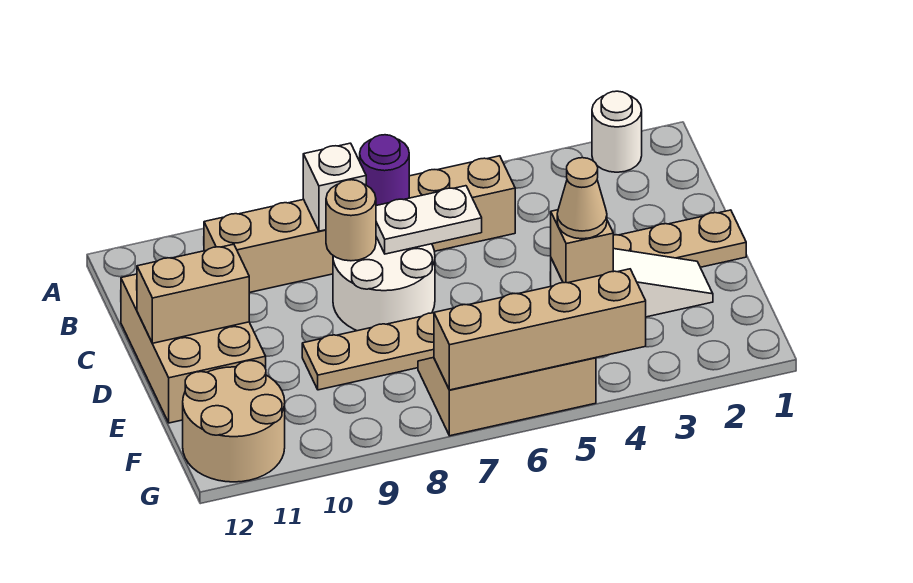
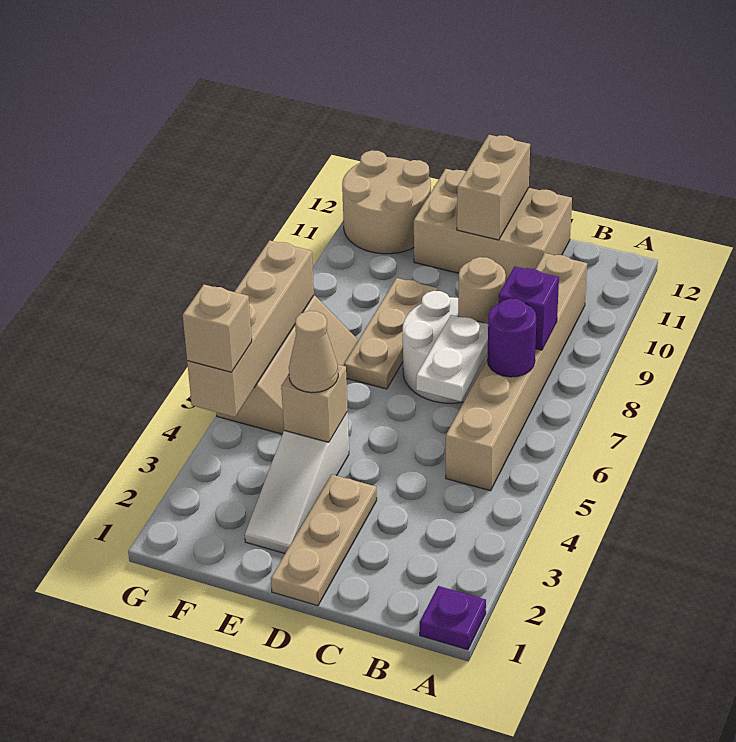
none -> purple 1x1 plate [420,586,486,650]
white 1x1 round brick [592,91,642,172] -> none
white 1x1 brick [303,143,366,231] -> purple 1x1 brick [499,266,559,350]
none -> tan 1x1 brick [183,285,252,372]

